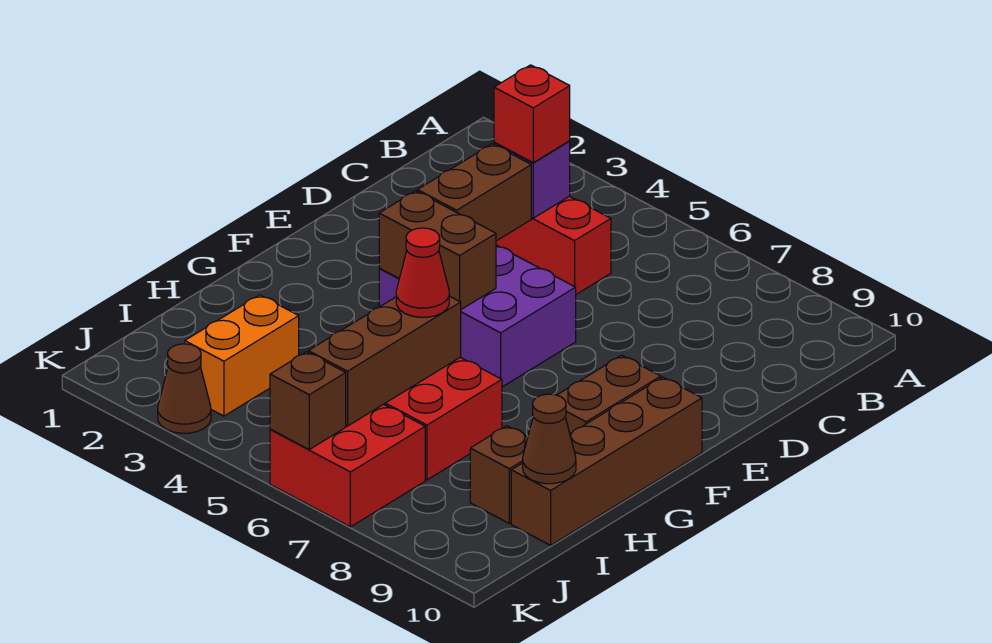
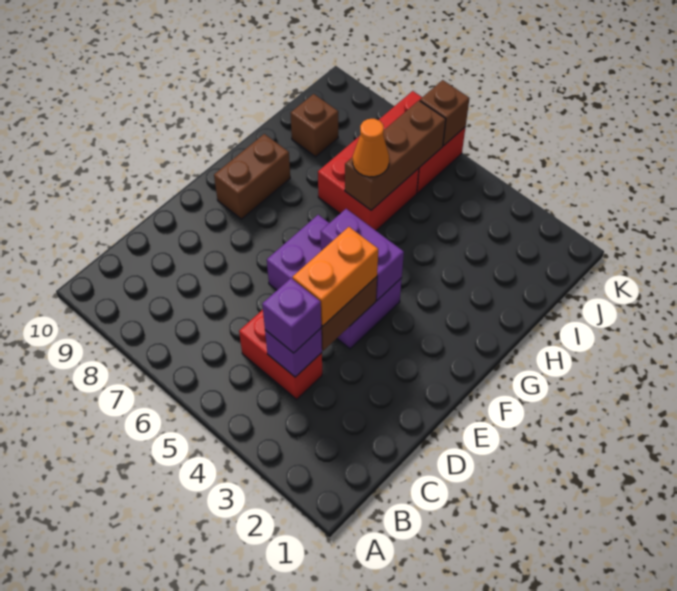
red 1x1 brick [494,65,570,163] -> purple 1x1 brick [262,278,321,353]
brown 1x2 brick [379,191,496,309] -> purple 1x2 brick [320,209,404,300]
brown 1x4 brick [511,377,702,545] -> none
red 1x1 cone [396,228,449,317] -> orange 1x1 cone [353,119,389,177]
orange 1x2 brick [185,295,299,416] -> orange 1x2 brick moved to [292,227,378,326]
brown 1x1 cone [523,394,576,484] -> none
brown 1x1 cone [158,344,211,433] -> none

